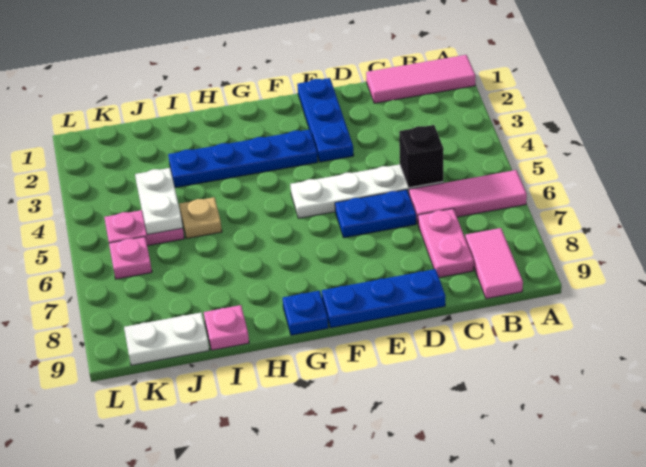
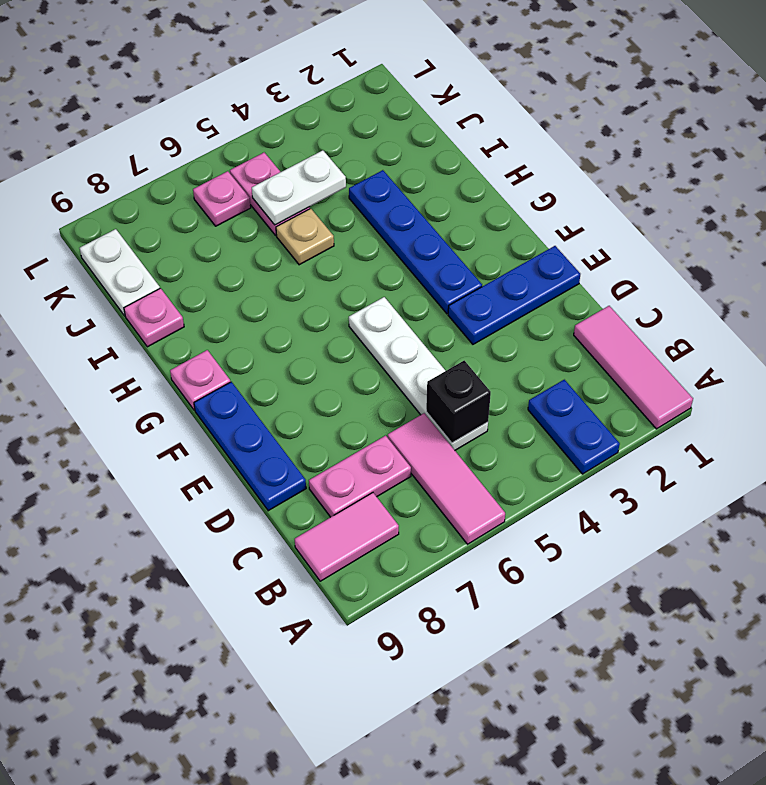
blue 1x2 plate [335,190,416,238] -> blue 1x2 plate moved to [528,380,620,474]
blue 1x1 plate [283,291,328,335] -> pink 1x1 plate [170,350,231,410]

